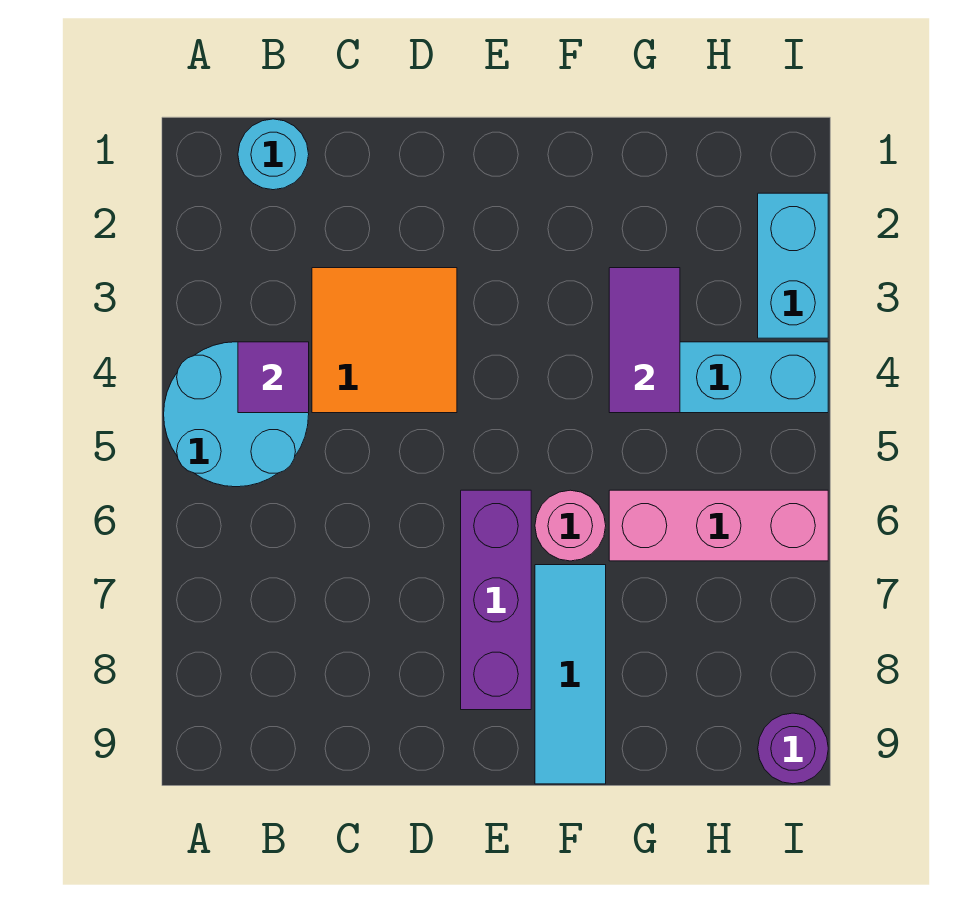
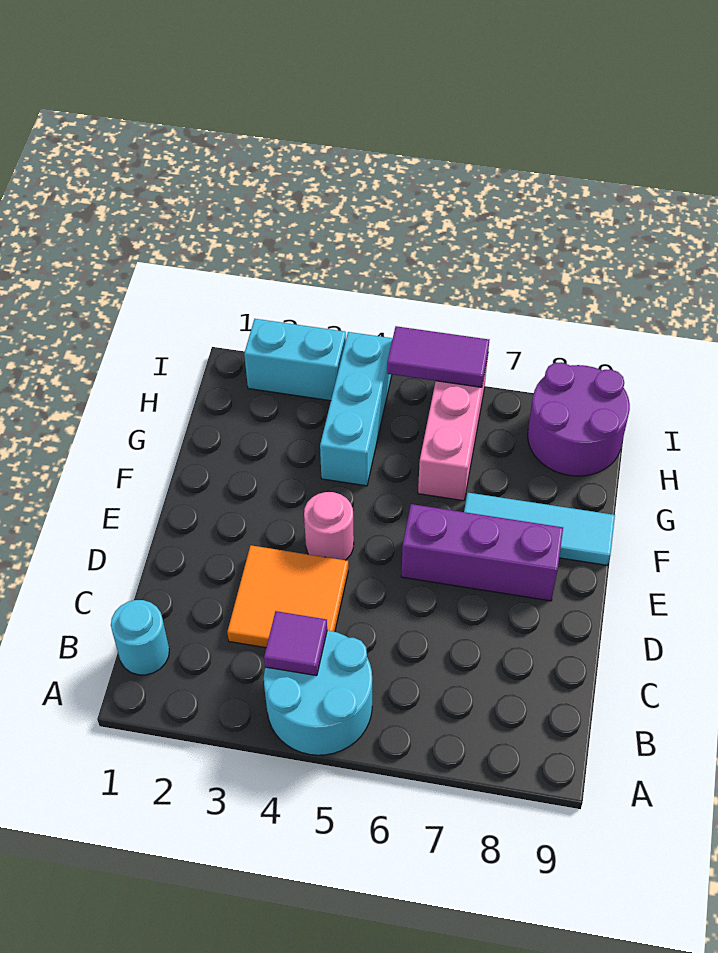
pink 1x1 round brick [535,490,606,561] -> pink 1x1 round brick moved to [304,492,354,560]
purple 1x2 tile [609,268,680,413] -> purple 1x2 tile moved to [387,326,489,387]
purple 1x1 round brick [758,713,828,784] -> purple 2x2 round brick [528,362,630,476]

